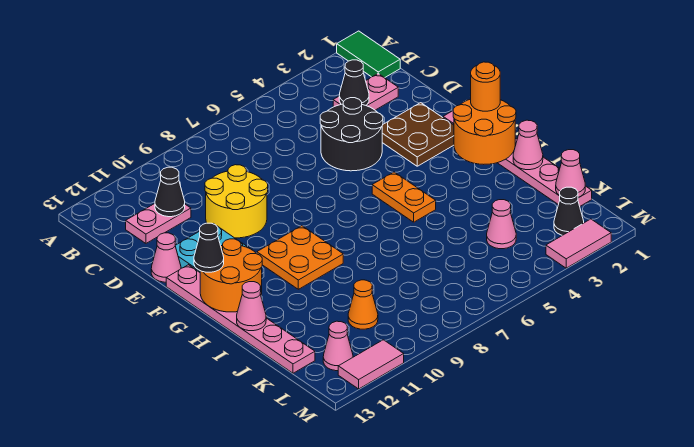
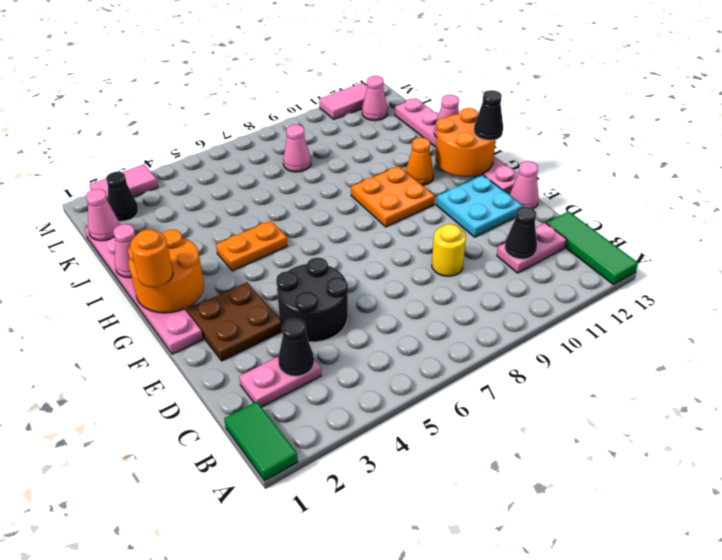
none -> green 1x3 tile [546,211,638,285]
yellow 2x2 round brick [205,165,268,238] -> yellow 1x1 round brick [432,224,466,276]
orange 1x2 plate [372,172,436,222] -> orange 1x2 plate turned to [216,221,288,271]
pink 1x1 cone [487,200,516,249] -> pink 1x1 cone moved to [283,125,311,172]
orange 1x1 cone [348,280,378,329] -> orange 1x1 cone moved to [406,138,434,186]

